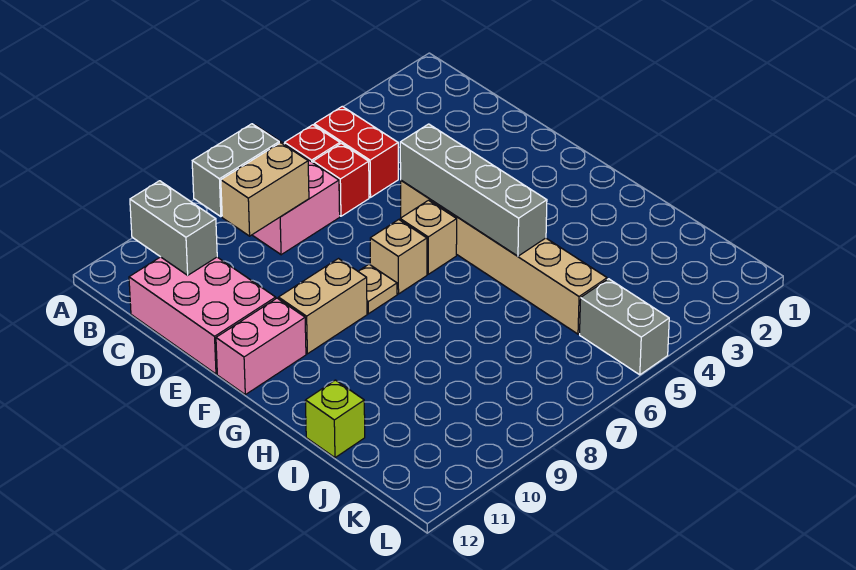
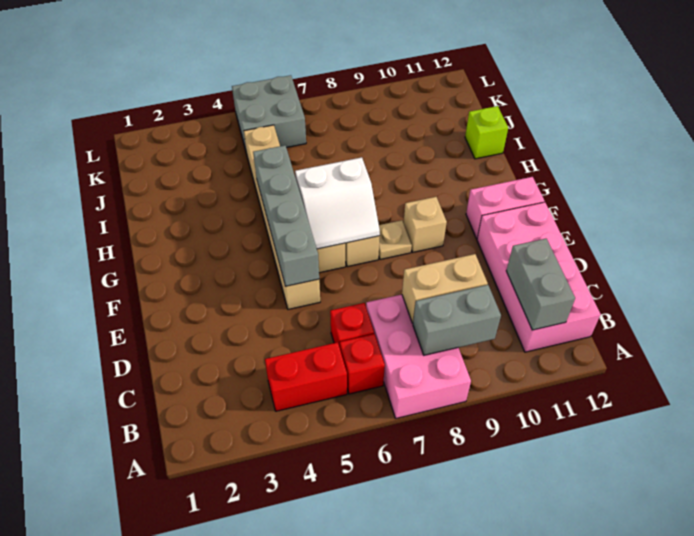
red 1x2 brick [314,106,398,197] -> red 1x2 brick turned to [265,342,347,411]
pink 2x3 brick [129,257,276,374] -> pink 2x4 brick [477,202,601,352]
none -> white 2x2 slope [295,157,380,249]
tan 1x2 brick [279,259,367,354] -> tan 1x1 brick [404,197,447,252]
grey 1x2 brick [580,279,669,375] -> grey 2x2 brick [232,75,306,153]

